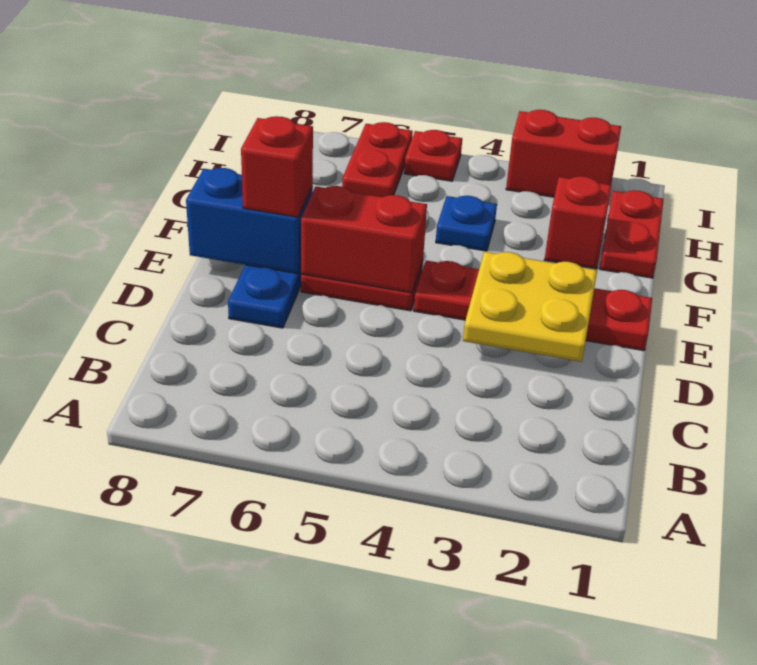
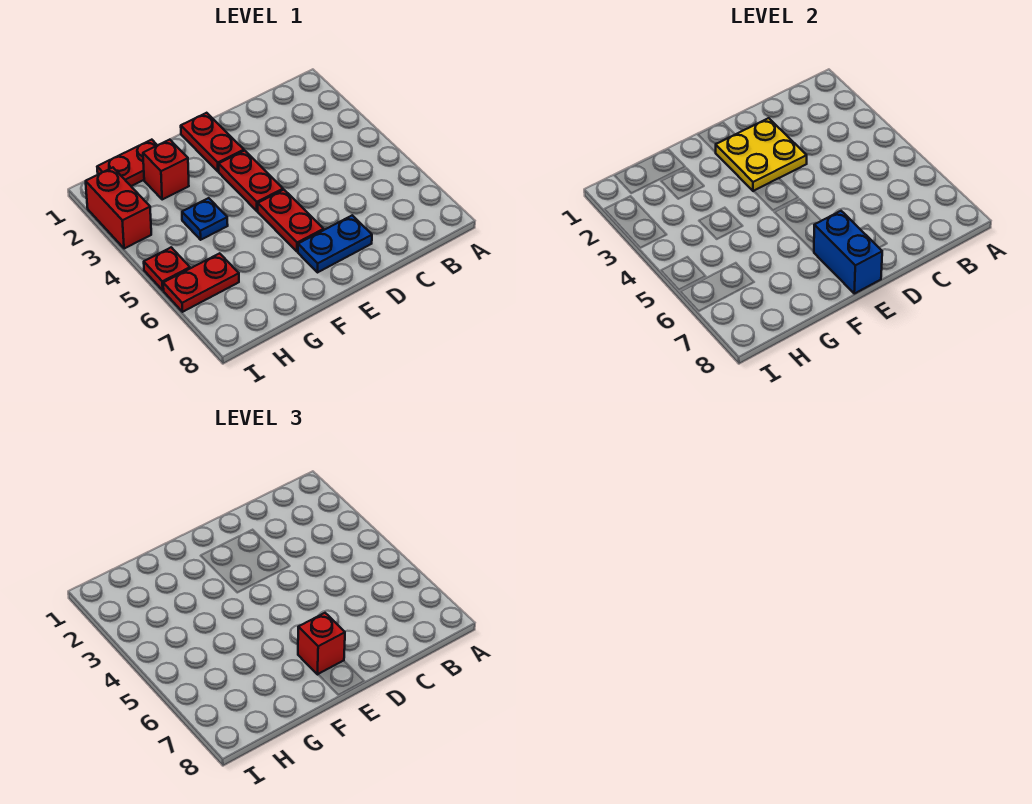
red 1x2 brick [301,186,427,293] -> none

